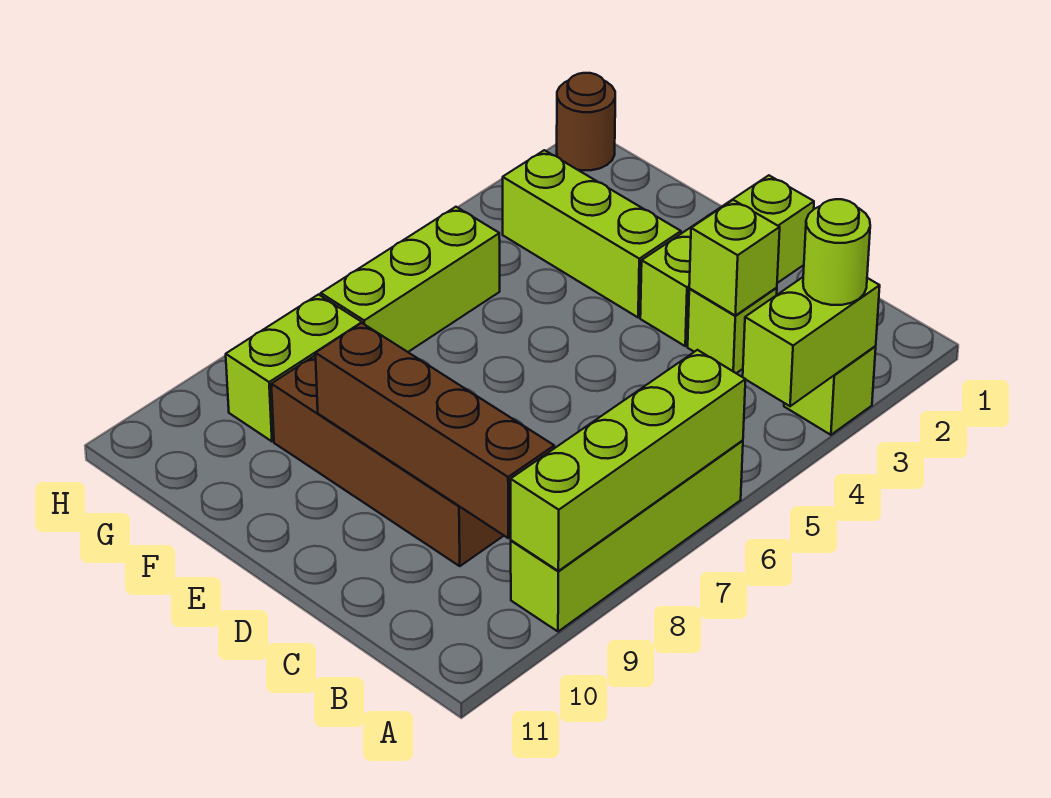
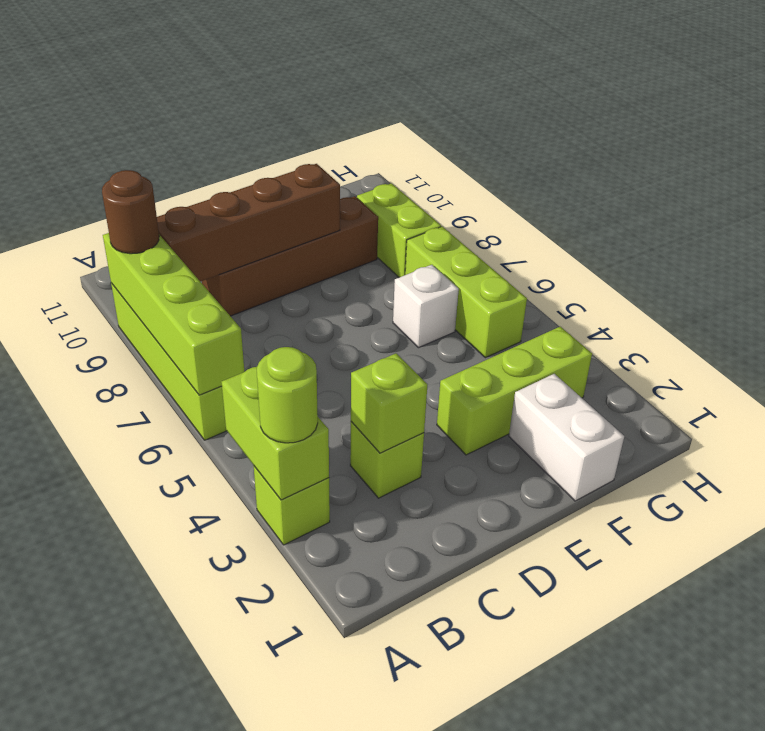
lime 1x3 brick [640,175,814,346] -> none
none -> white 1x2 brick [509,374,624,501]
none -> white 1x1 brick [393,265,459,348]
brown 1x1 round brick [557,73,615,170] -> brown 1x1 round brick moved to [102,170,159,254]

